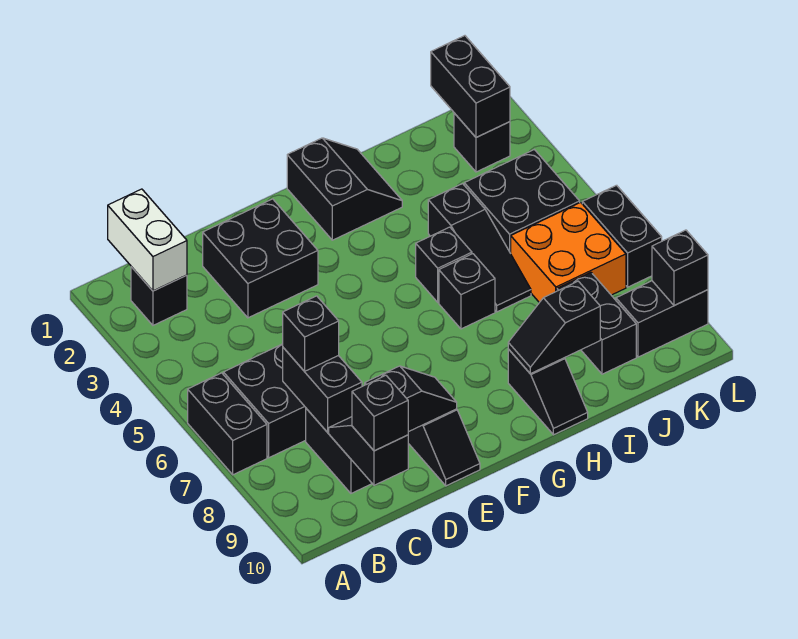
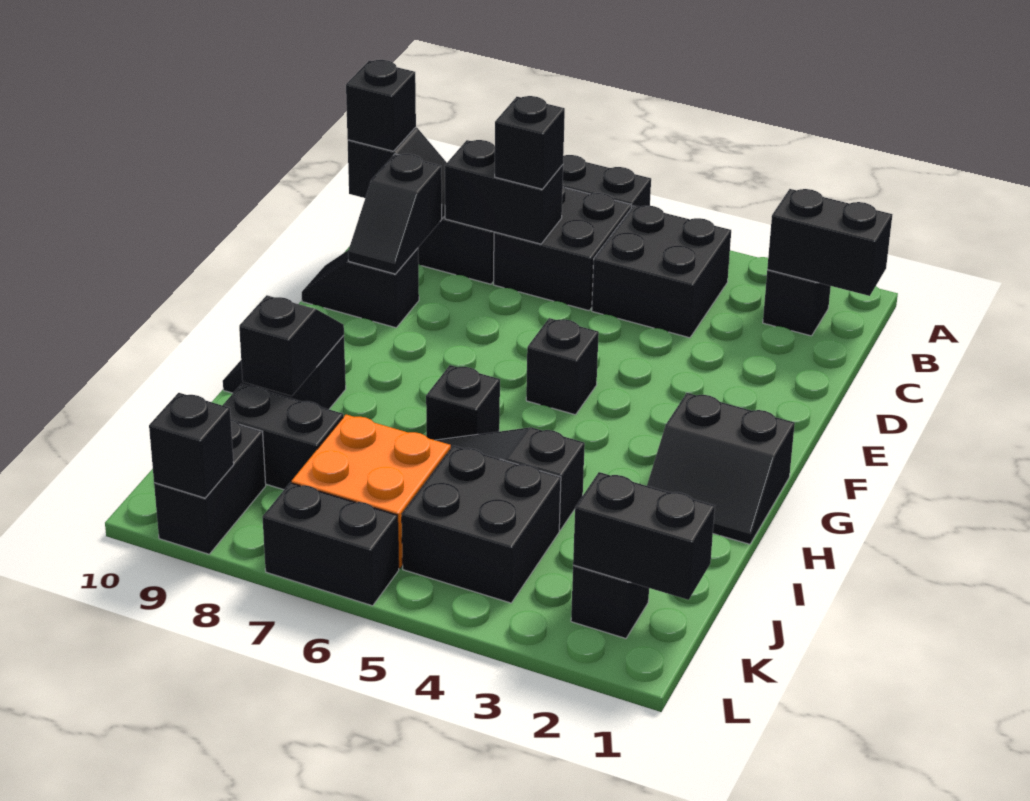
white 1x2 brick [108,189,187,291] -> black 1x2 brick [767,189,892,296]
black 2x2 brick [203,199,318,318] -> black 2x2 brick moved to [592,205,731,338]
black 1x1 brick [416,227,472,302] -> black 1x1 brick moved to [526,318,599,415]

